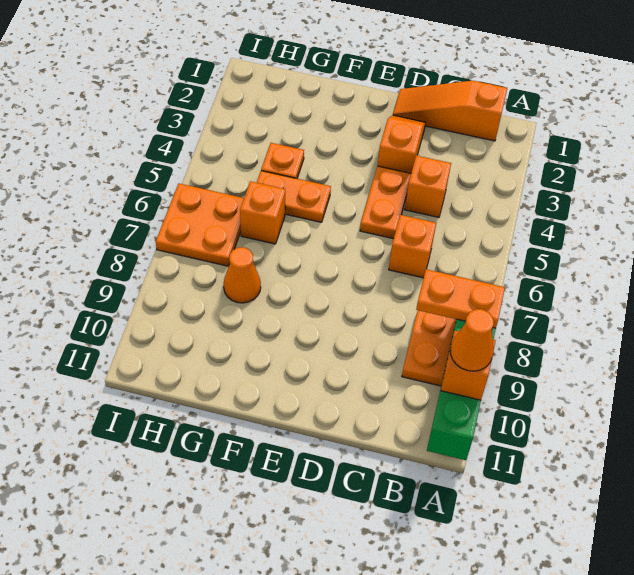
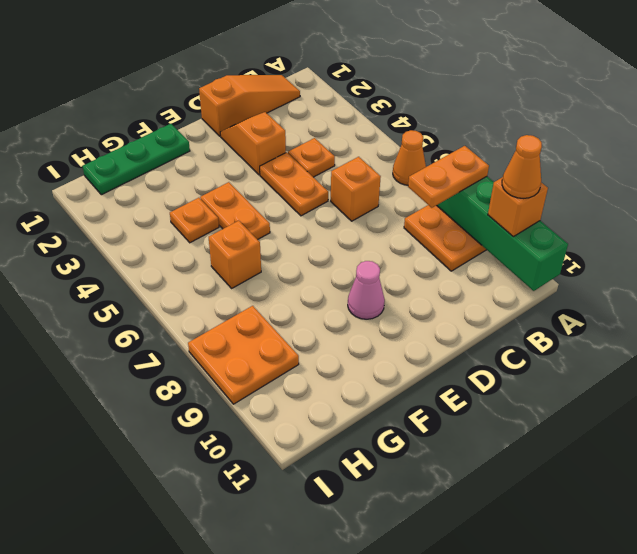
orange 1x3 slope [393,81,507,141] -> orange 1x3 slope turned to [199,75,300,136]
orange 1x1 brick [405,156,451,217] -> orange 1x1 plate [288,138,335,177]
none -> pink 1x1 cone [348,261,385,319]
none -> green 1x3 plate [82,124,190,195]
orange 1x2 plate [257,171,331,222] -> orange 1x2 plate turned to [200,182,270,240]
orange 1x1 cone [224,247,261,303] -> orange 1x1 cone moved to [393,130,426,185]
orange 2x2 plate [156,184,244,266] -> orange 2x2 plate moved to [188,306,299,404]

